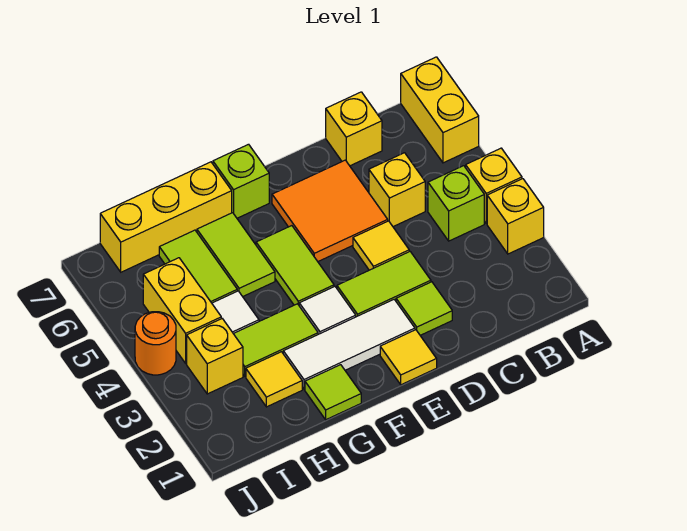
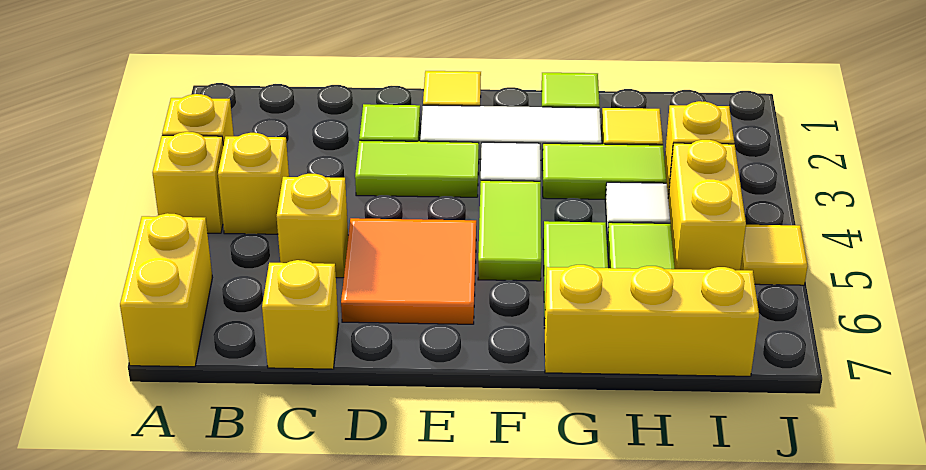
lime 1x1 brick [428,166,484,241] -> yellow 1x1 brick [218,133,289,234]
yellow 1x1 tile [353,221,409,270] -> yellow 1x1 tile moved to [740,225,808,285]
lime 1x1 brick [213,144,269,218] -> none
orange 1x1 round brick [135,312,176,375] -> none

